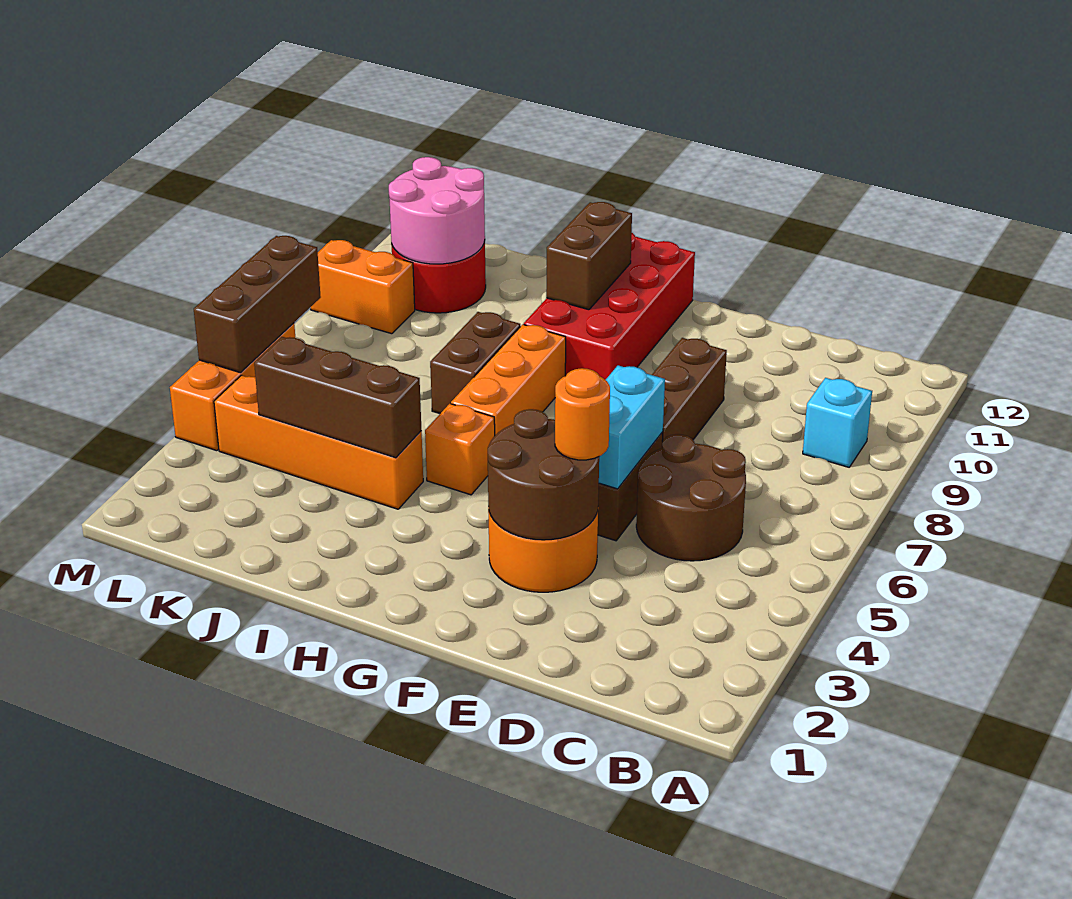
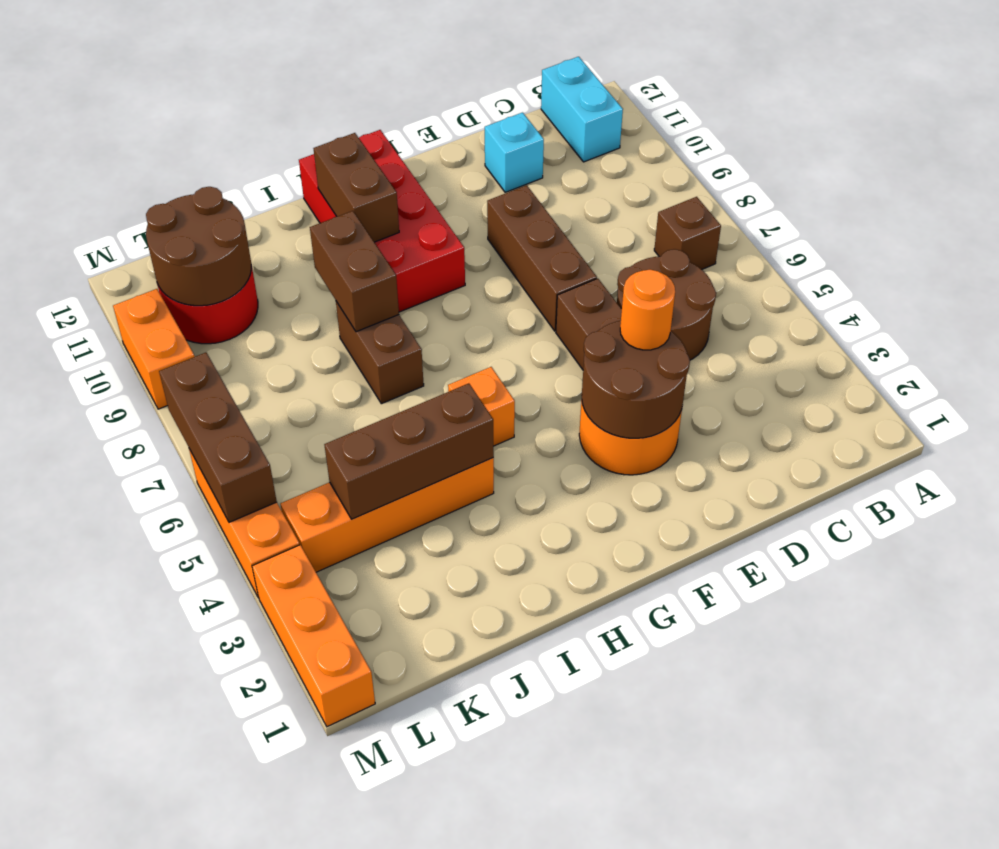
none -> brown 1x1 brick [654,197,721,269]
cyan 1x1 brick [803,378,872,467] -> cyan 1x1 brick moved to [485,113,544,192]
cyan 1x2 brick [599,366,665,489] -> cyan 1x2 brick moved to [541,57,623,162]
orange 1x3 brick [451,324,566,435] -> orange 1x3 brick moved to [252,545,375,727]
none -> brown 1x2 brick [310,211,399,332]
pink 2x2 round brick [389,157,485,264] -> brown 2x2 round brick [146,187,251,306]
orange 1x2 brick [311,240,415,334] -> orange 1x2 brick turned to [113,289,194,409]

